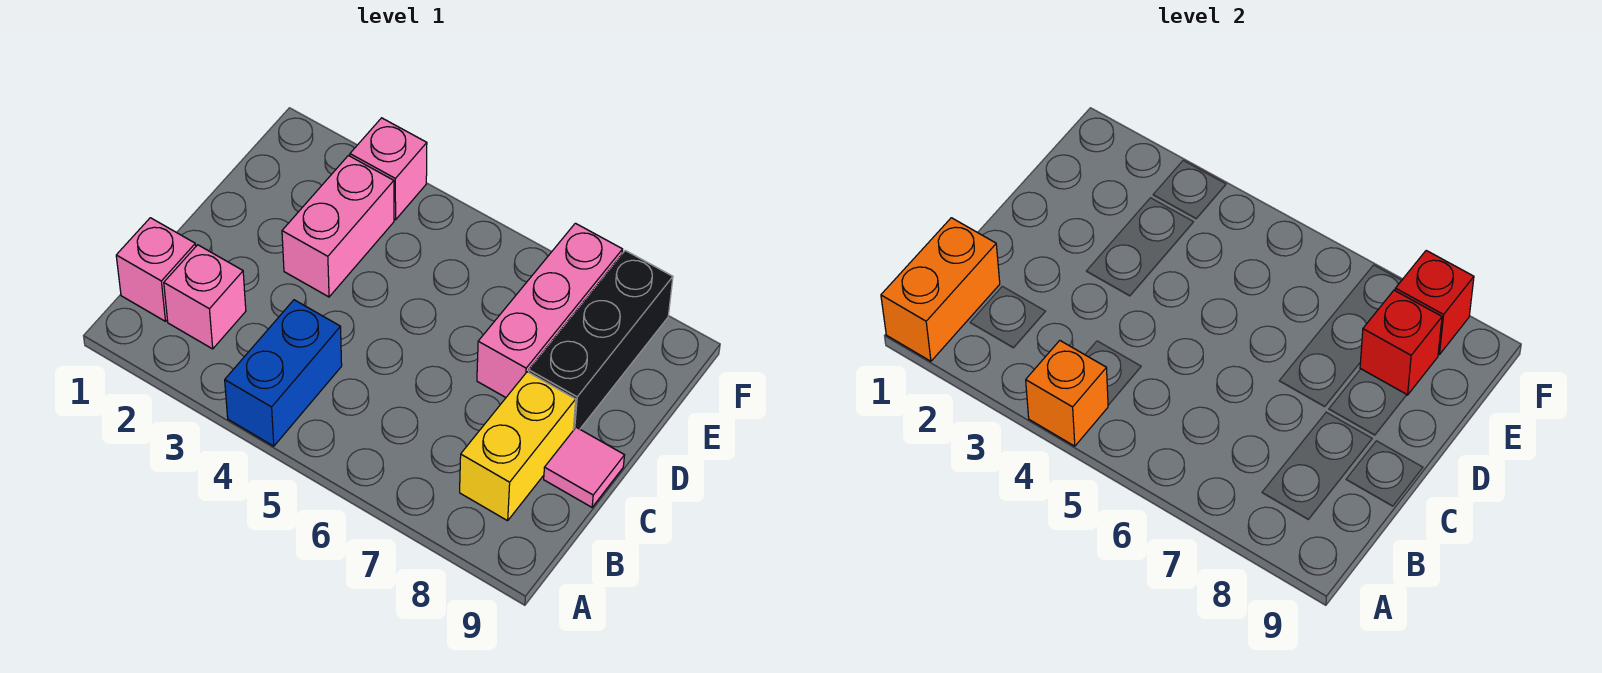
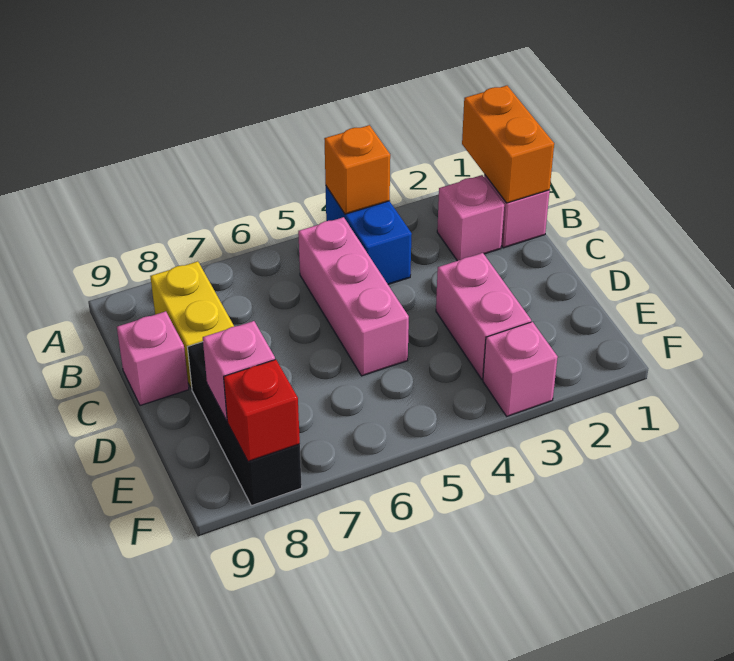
pink 1x1 tile [544,427,625,507] -> pink 1x1 brick [117,311,189,406]
pink 1x3 brick [477,223,623,397] -> pink 1x3 brick moved to [298,217,409,376]
red 1x1 brick [1360,290,1442,395] -> pink 1x1 brick [203,321,275,421]

